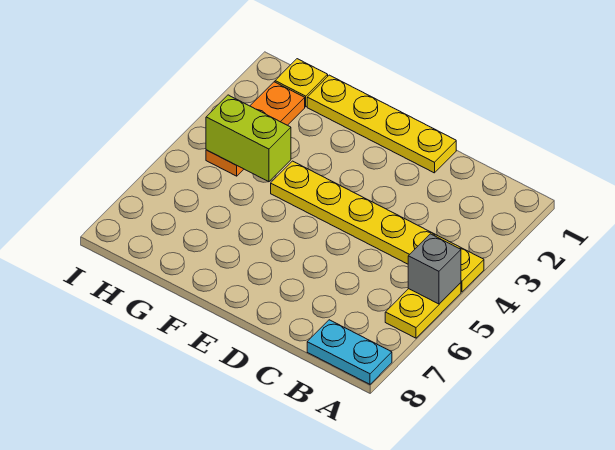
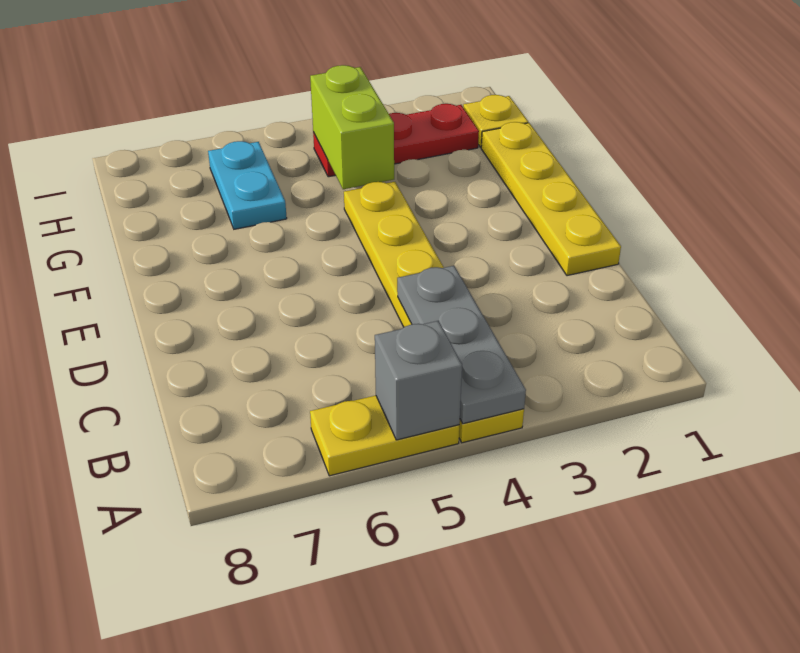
none -> grey 1x3 plate [397,266,526,424]
cyan 1x2 plate [307,320,392,384] -> cyan 1x2 plate moved to [208,141,287,229]
orange 1x3 plate [206,82,305,176] -> red 1x3 plate [313,104,479,177]

